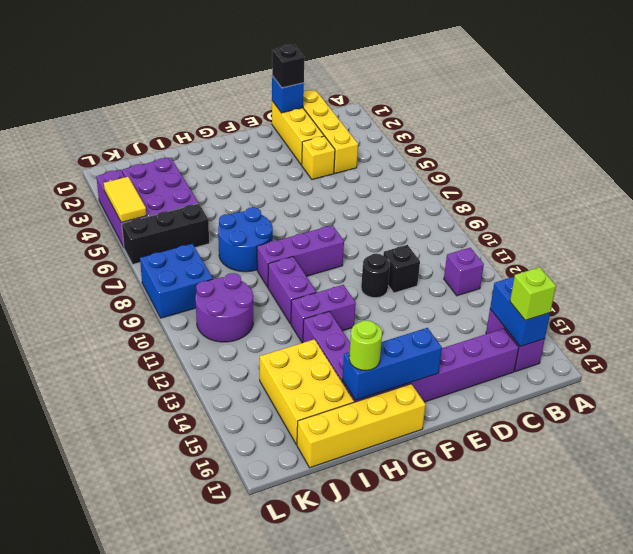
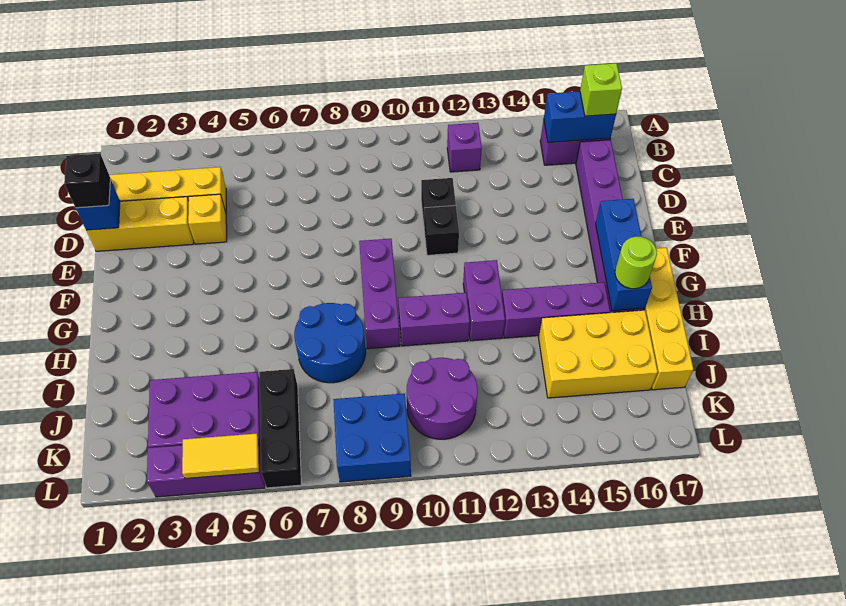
black 1x1 round brick [361,254,390,298] -> black 1x1 brick [424,205,459,255]

